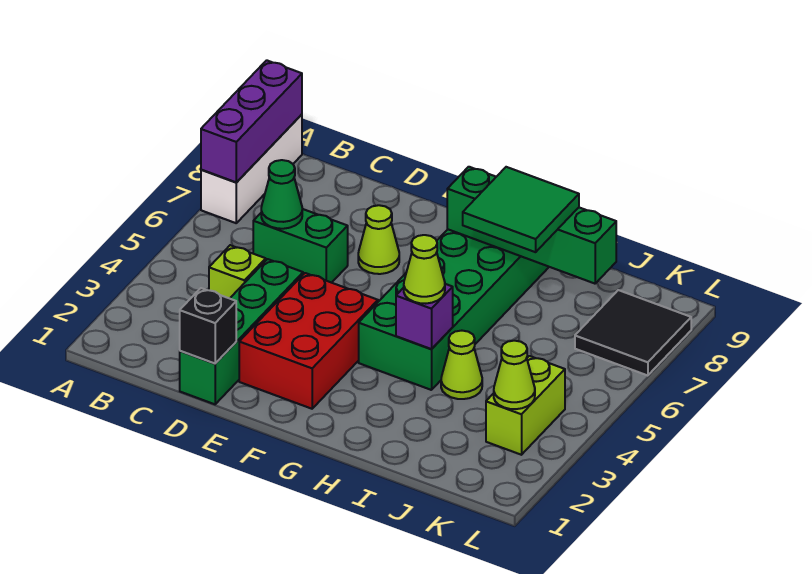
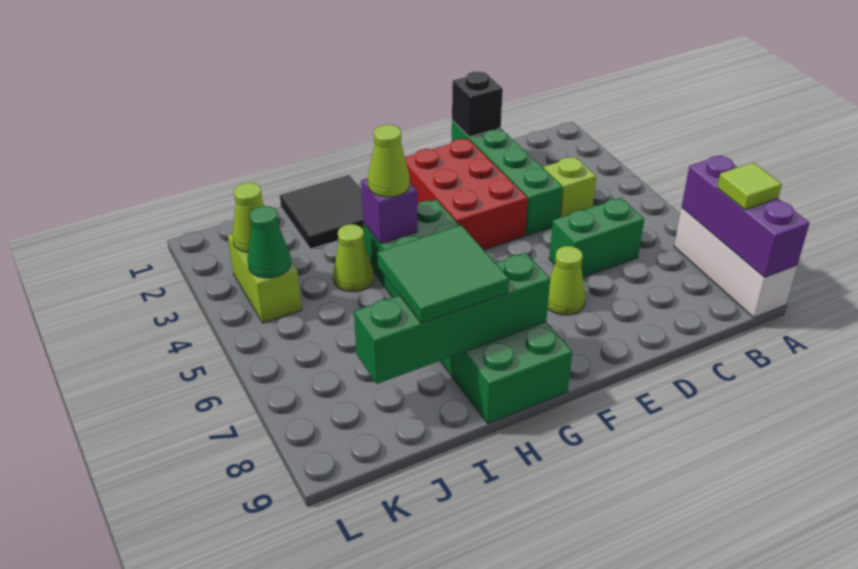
none -> lime 1x1 tile [717,162,782,210]
green 1x1 cone [261,160,302,229] -> green 1x1 cone moved to [247,206,291,278]
black 2x2 tile [575,290,691,376] -> black 2x2 tile moved to [280,175,364,249]

